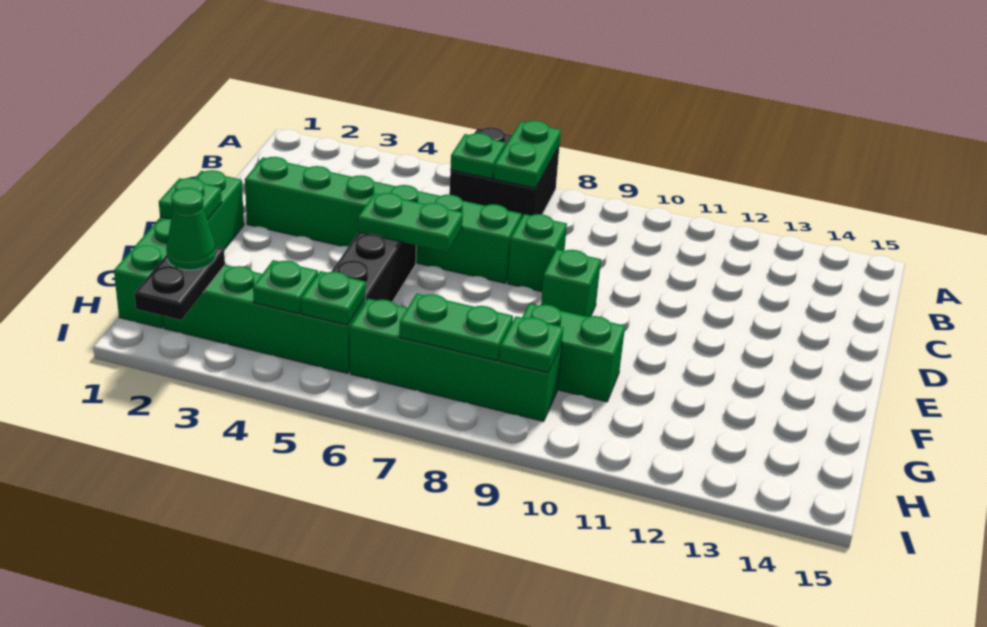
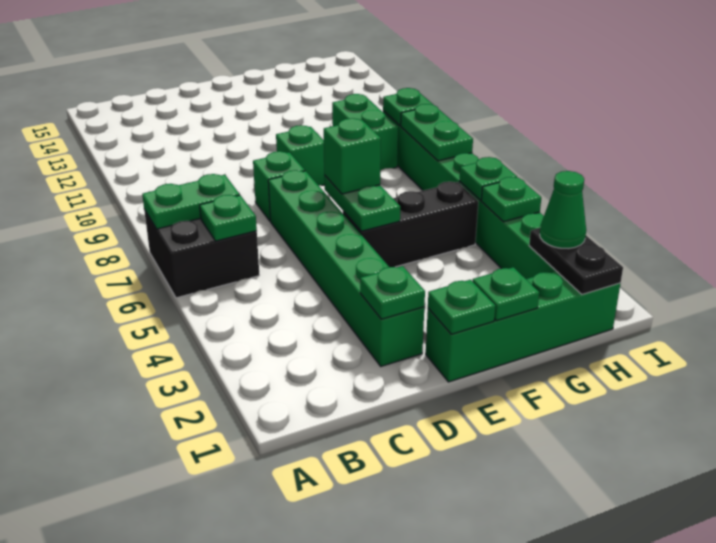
none -> green 1x1 plate [360,266,425,319]
none -> green 1x1 plate [428,280,495,334]
none -> green 1x1 brick [324,118,381,194]
black 1x2 plate [134,247,225,320] -> black 1x2 plate turned to [529,228,623,294]

